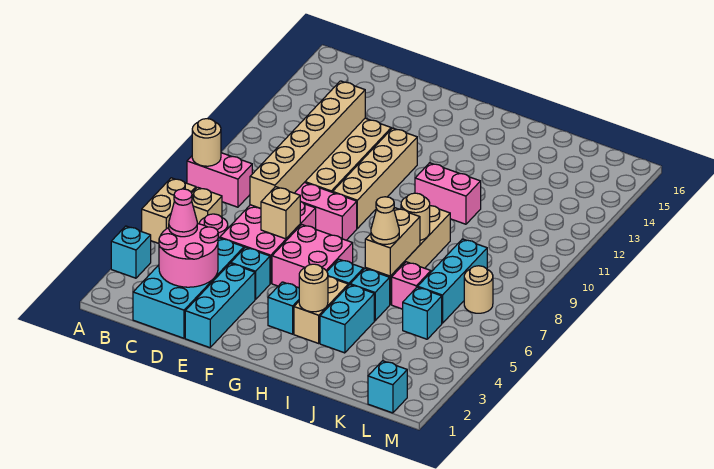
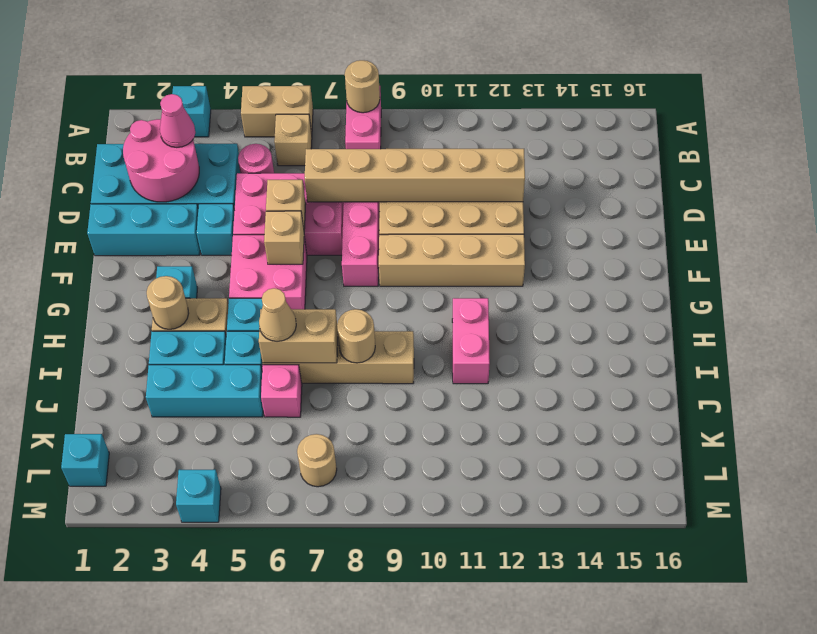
none -> tan 1x1 brick [264,211,304,264]
cyan 1x1 brick [403,287,442,339] -> cyan 1x1 brick moved to [176,470,221,522]
cyan 1x3 brick [418,239,487,323] -> cyan 1x3 brick moved to [146,365,263,417]

